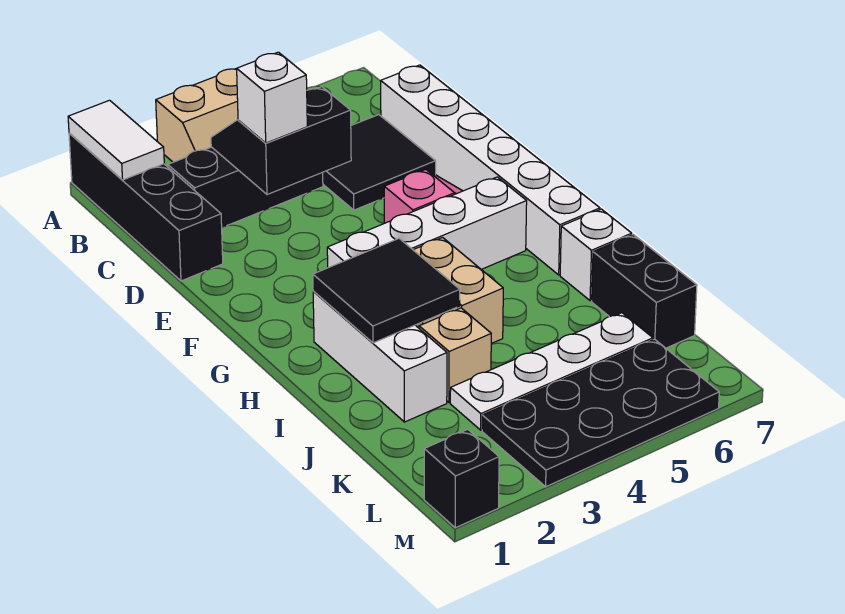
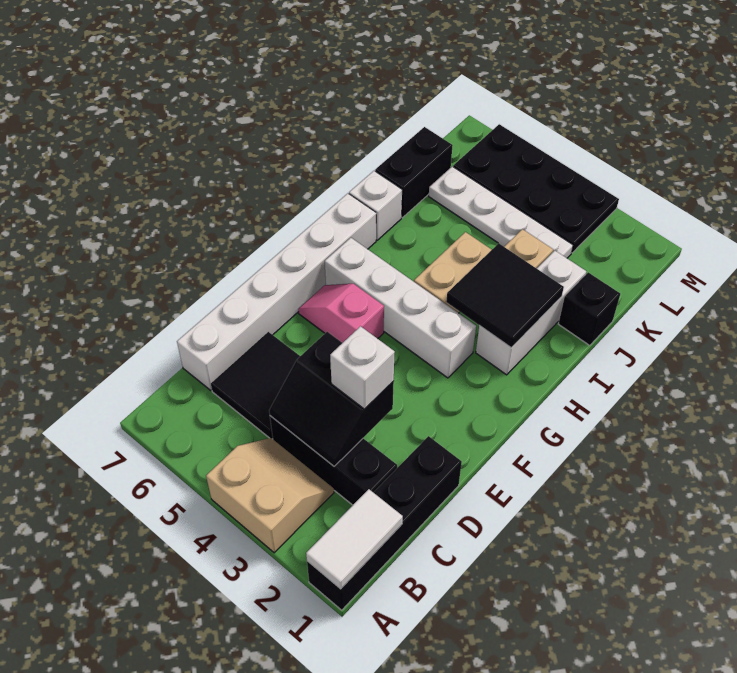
black 1x1 brick [424,429,499,528] -> black 1x1 brick moved to [559,272,620,346]

